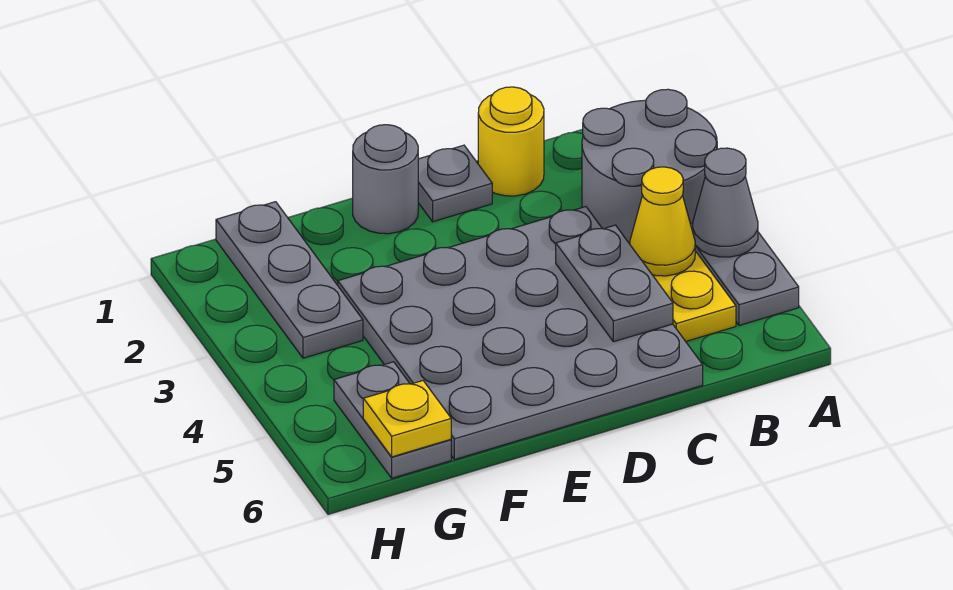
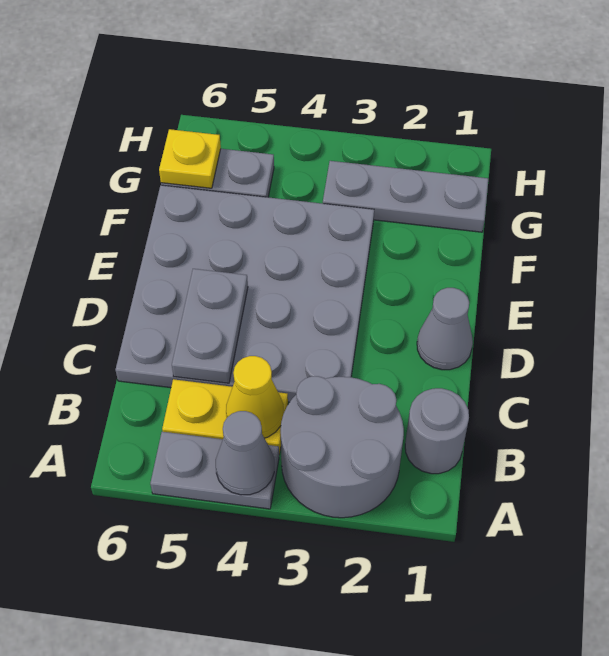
yellow 1x1 round brick [478,87,544,196] -> none
grey 1x2 plate [556,225,673,342] -> grey 1x2 plate turned to [172,269,248,383]
grey 1x1 plate [418,145,492,222] -> grey 1x1 cone [417,288,473,370]
grey 1x1 round brick [353,125,418,234] -> grey 1x1 round brick moved to [405,388,469,474]

